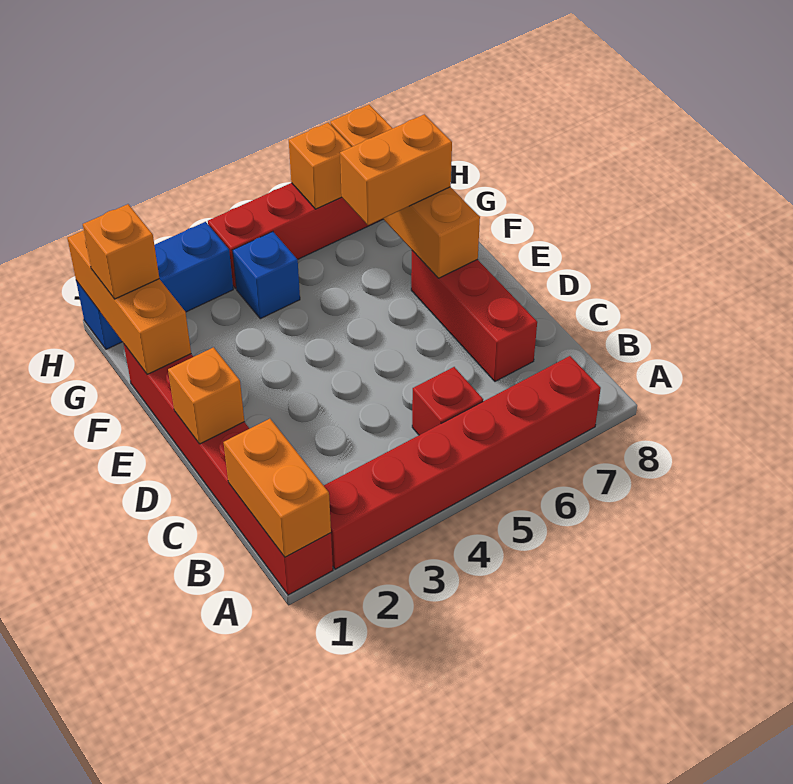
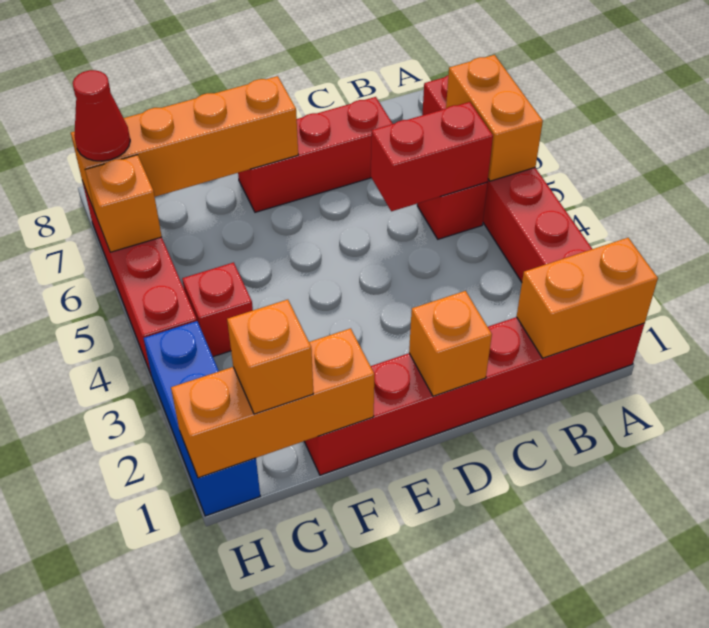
none -> red 1x2 brick [371,102,493,211]
orange 1x2 brick [340,114,452,225] -> orange 1x2 brick moved to [446,55,543,181]
blue 1x1 brick [232,232,300,319] -> red 1x1 brick [182,262,253,357]
none -> red 1x1 cone [73,70,130,161]

